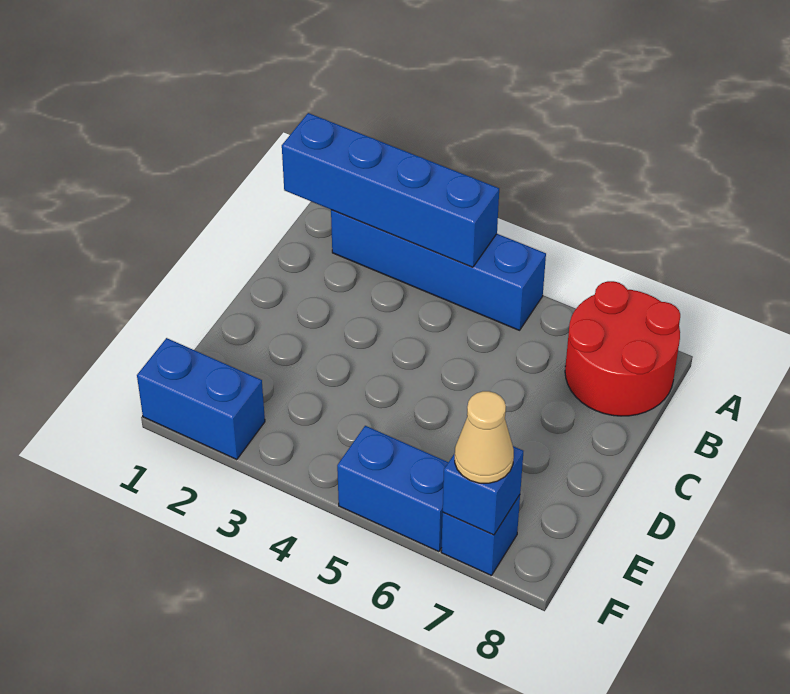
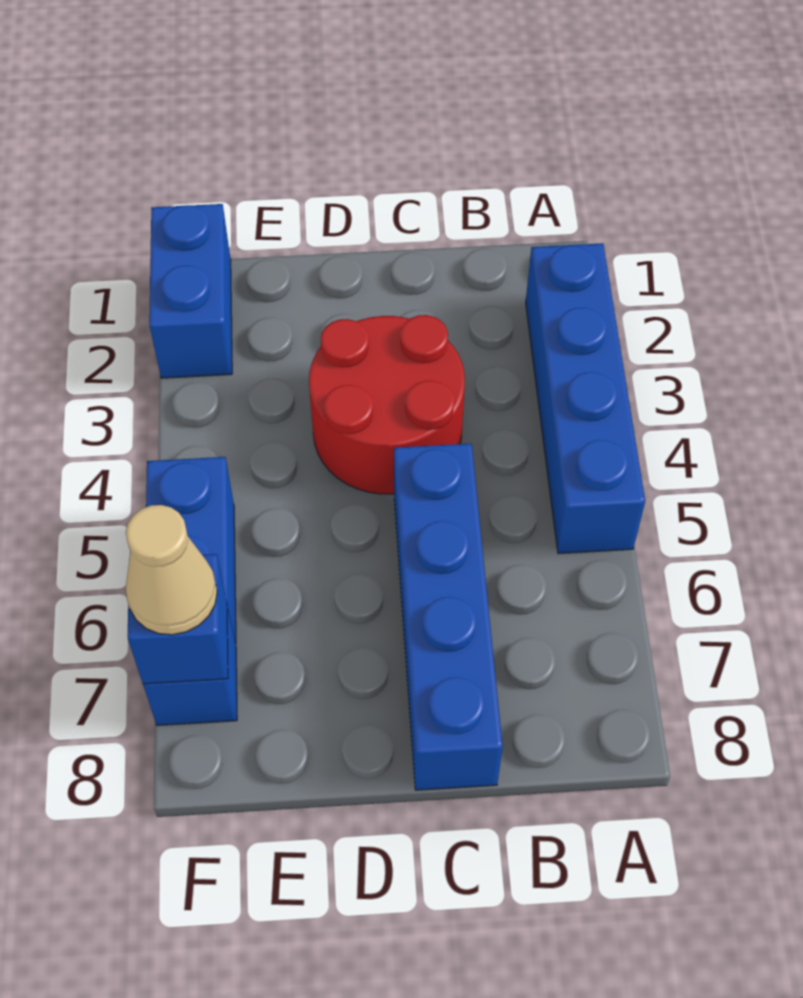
blue 1x4 brick [282,113,499,267] -> blue 1x4 brick moved to [394,443,503,790]
red 2x2 round brick [565,281,680,416] -> red 2x2 round brick moved to [309,315,465,494]

